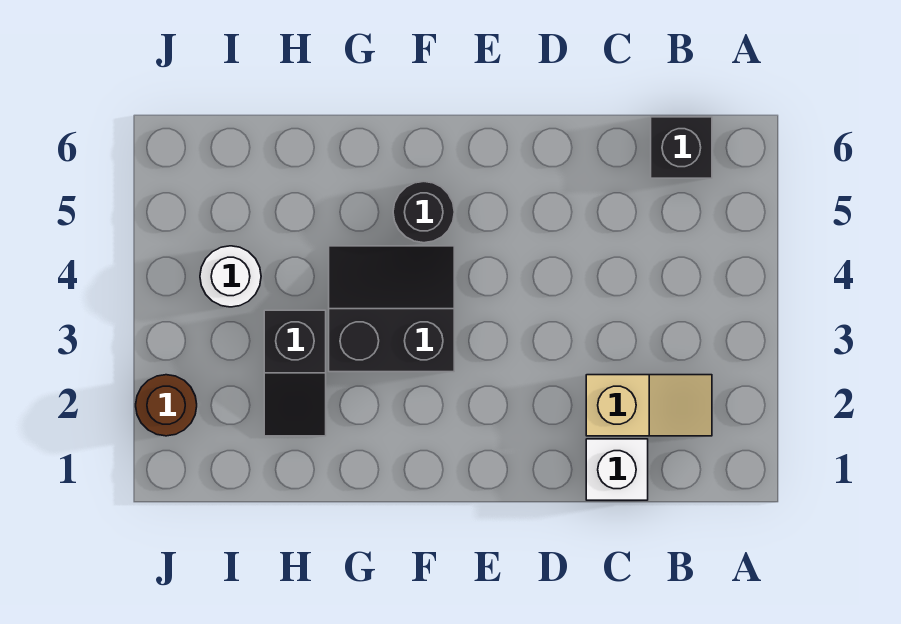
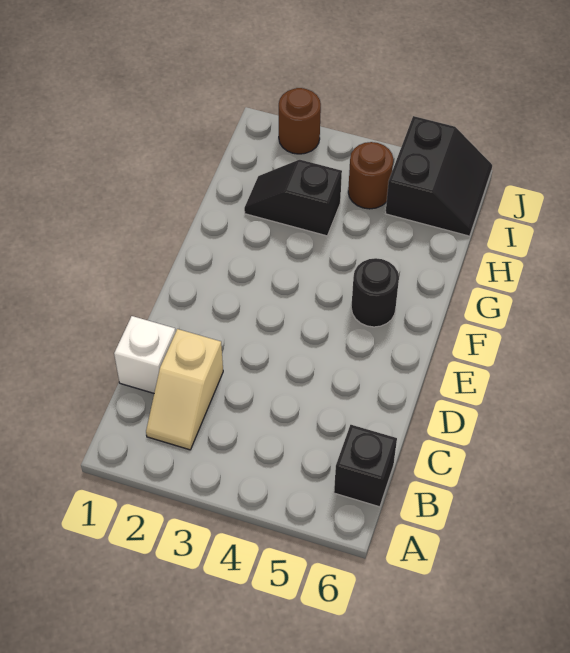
black 2x2 slope [329,246,454,372] -> black 2x2 slope moved to [385,116,492,236]
white 1x1 round brick [200,246,261,307] -> brown 1x1 round brick [348,142,393,209]

